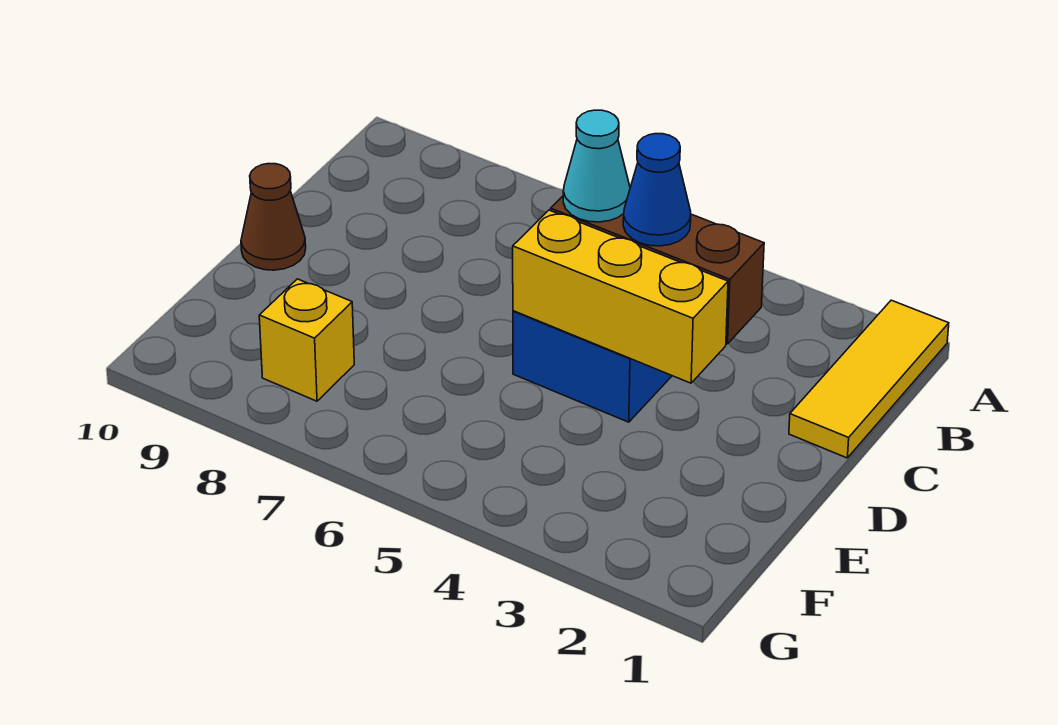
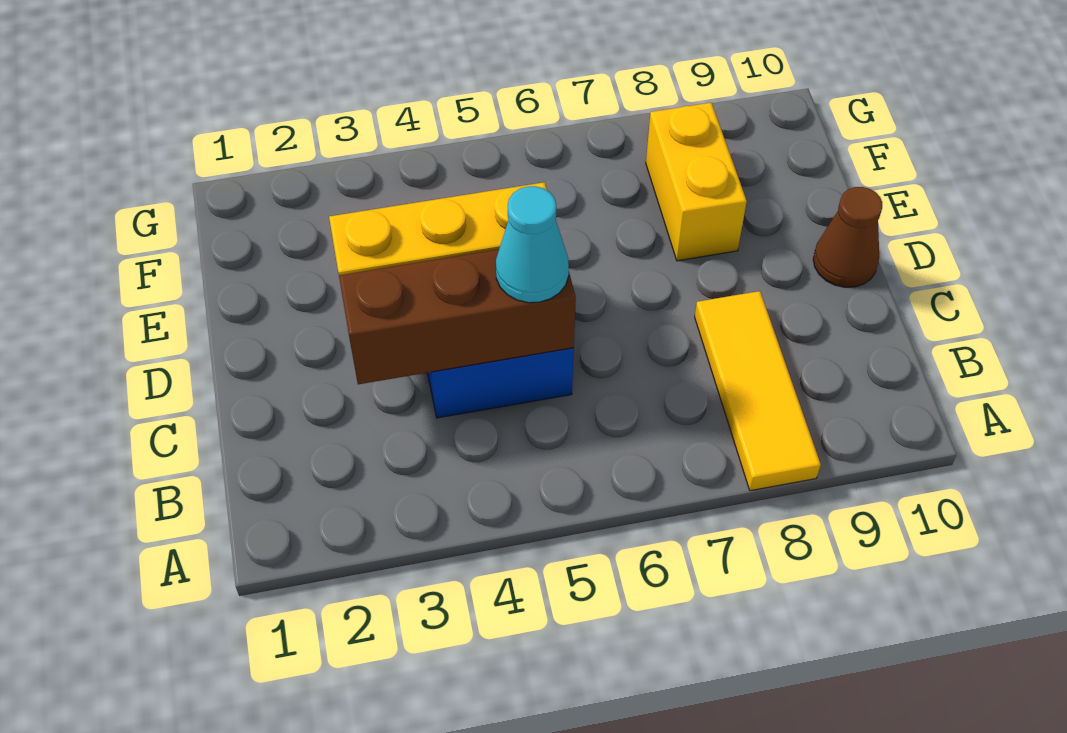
yellow 1x3 tile [789,300,949,458] -> yellow 1x3 tile moved to [695,291,821,491]
blue 1x1 cone [623,134,691,246] -> none
yellow 1x1 brick [259,279,354,401] -> yellow 1x2 brick [646,103,747,261]

